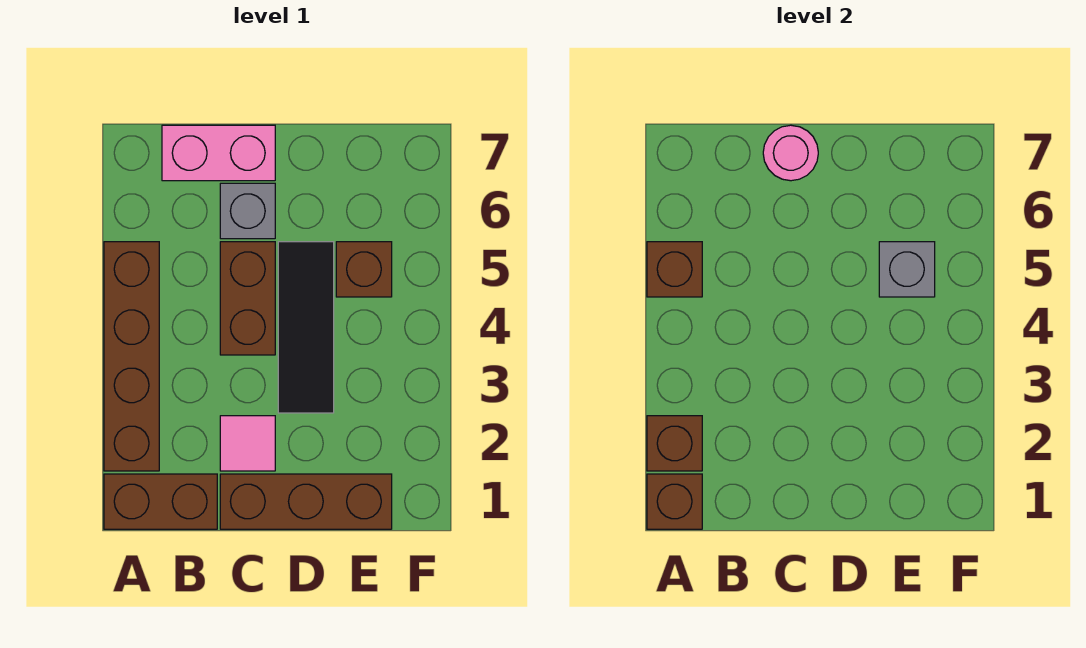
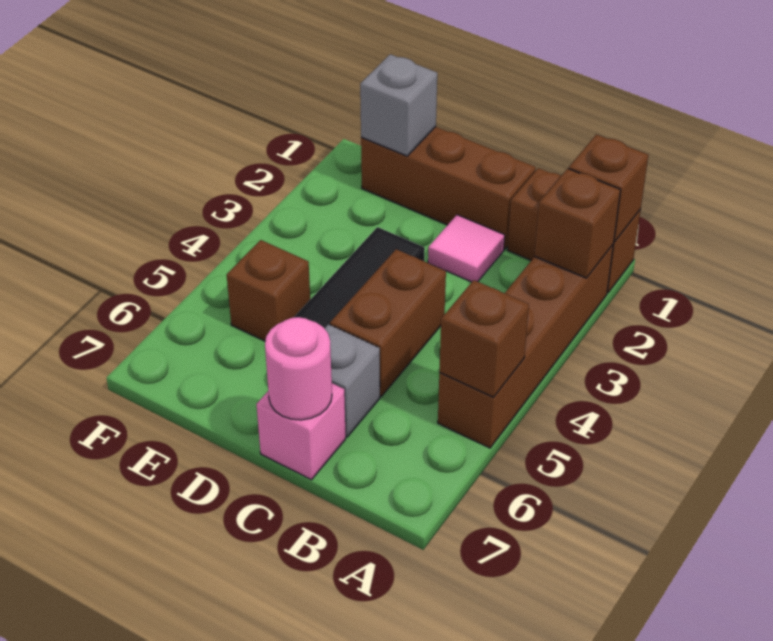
pink 1x2 brick [162,125,275,181] -> pink 1x1 brick [256,383,346,480]
grey 1x1 brick [879,242,935,297] -> grey 1x1 brick moved to [360,54,437,156]

